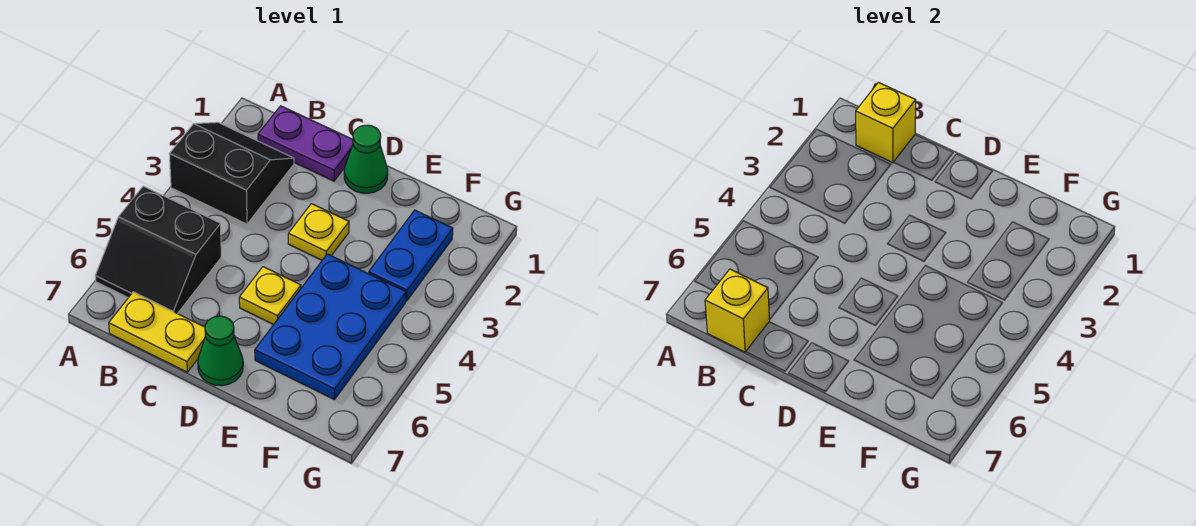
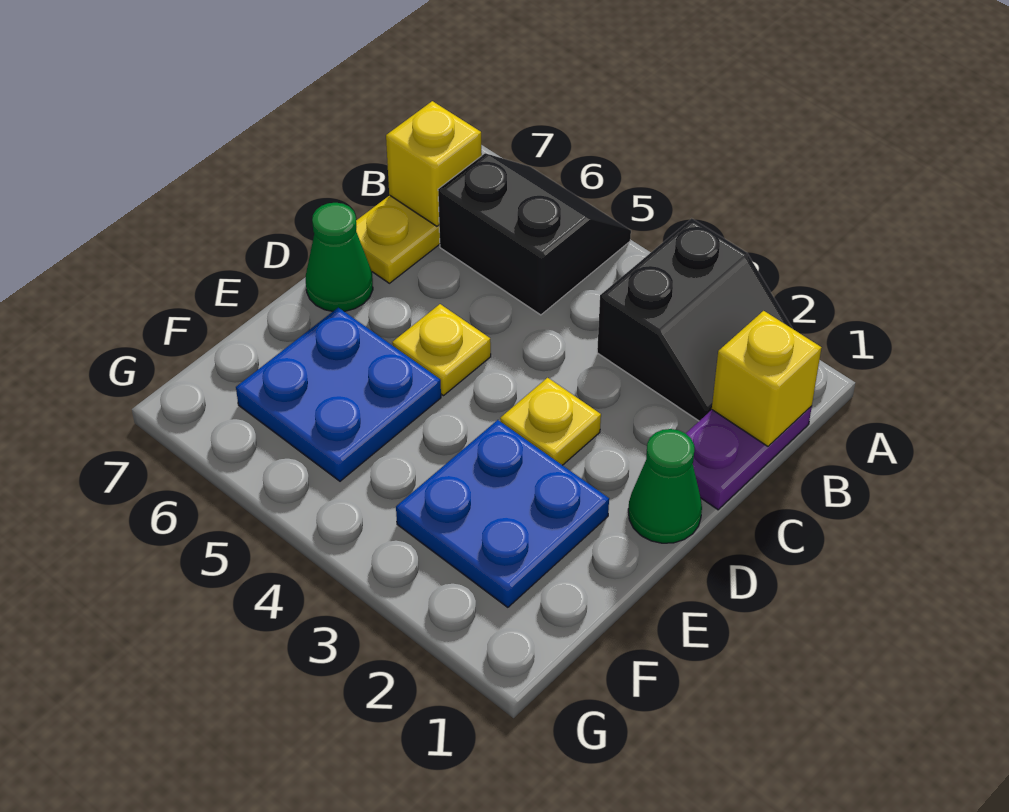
black 2x2 slope [95,186,221,314] -> black 2x2 slope turned to [438,153,631,315]
blue 2x3 plate [255,254,406,400] -> blue 2x2 plate [236,308,441,481]
blue 1x2 plate [369,210,453,301] -> blue 2x2 plate [396,420,609,607]

